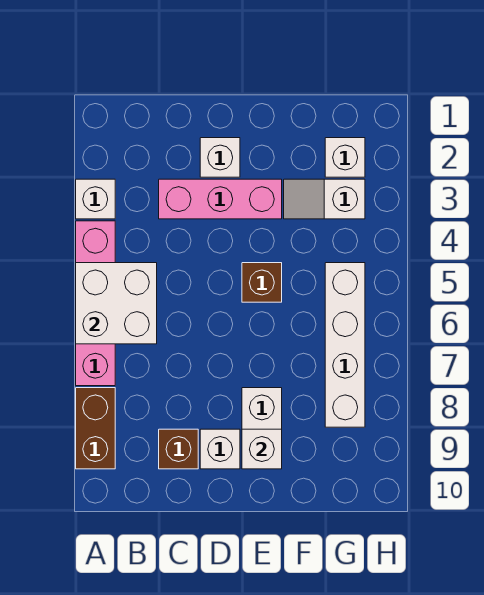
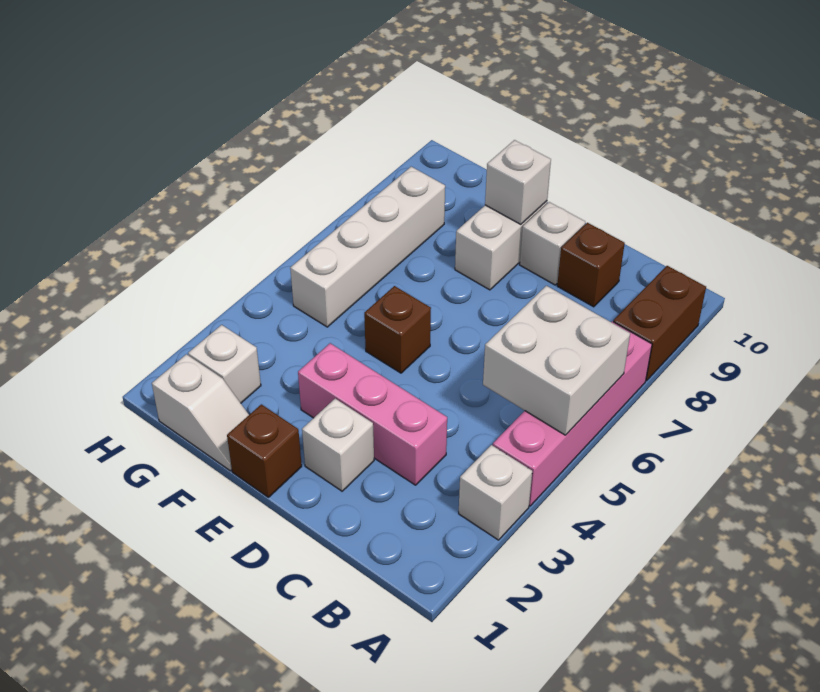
none -> brown 1x1 brick [227,404,302,497]
white 1x2 slope [284,179,365,219] -> white 1x2 slope moved to [152,354,249,471]

